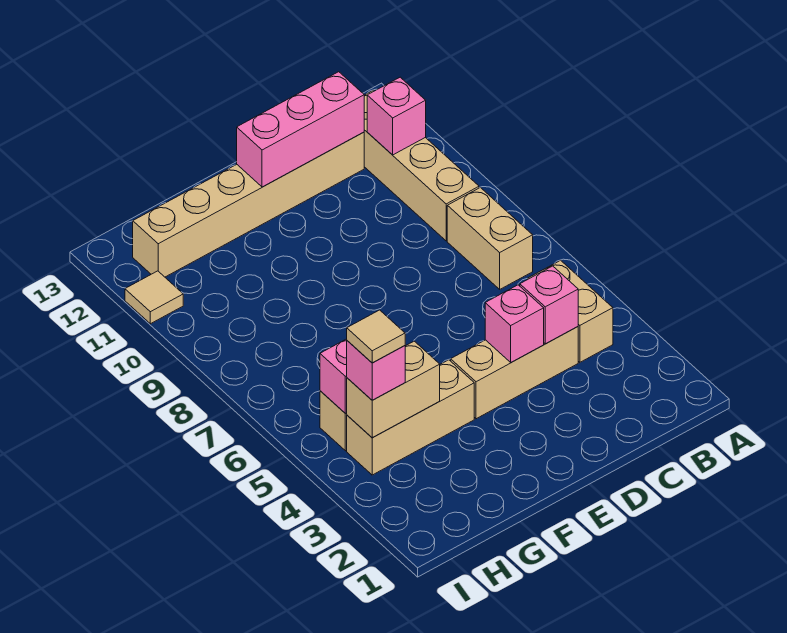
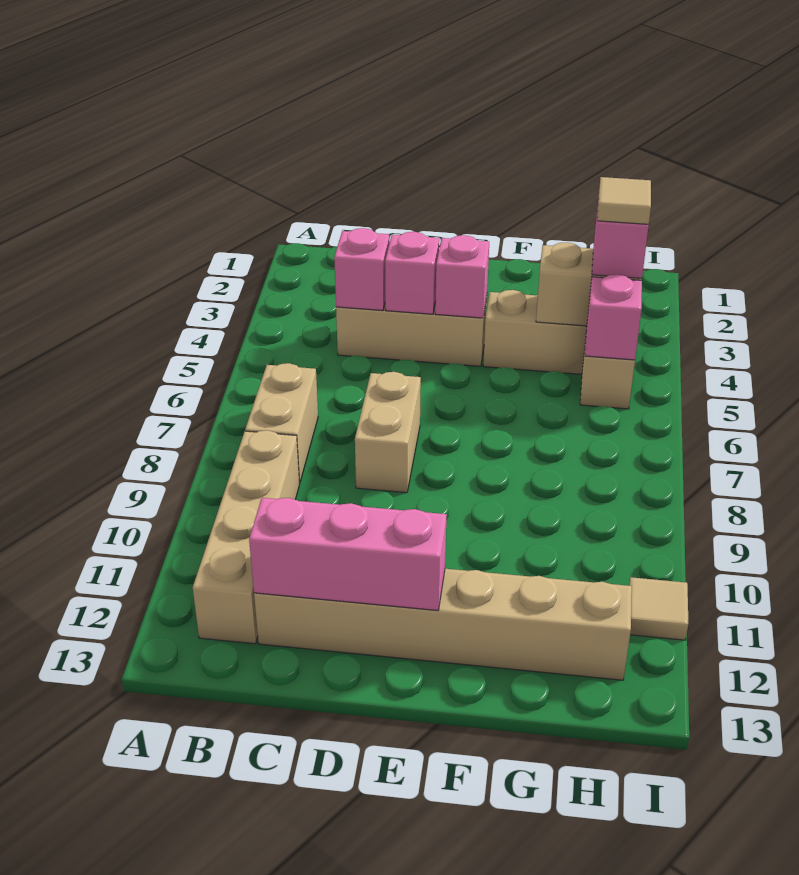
tan 1x2 brick [528,260,613,362] -> tan 1x2 brick moved to [355,372,421,493]
pink 1x1 brick [367,77,426,155] -> pink 1x1 brick moved to [435,235,489,318]

